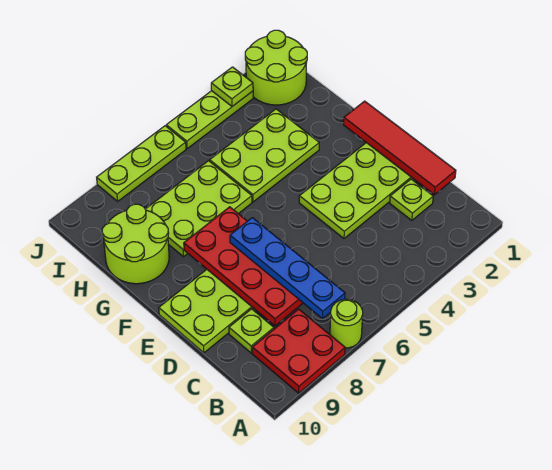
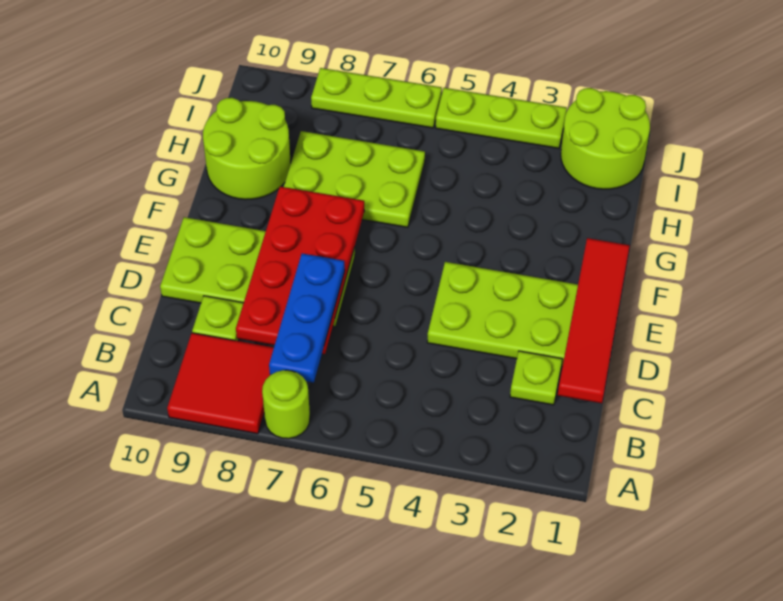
red 2x2 plate [252,309,345,393] -> red 2x2 tile [167,333,274,434]
blue 1x4 plate [230,218,345,318] -> blue 1x3 plate [269,253,345,383]
lime 2x3 plate [210,109,319,202] -> none
lime 1x1 plate [211,67,253,106] -> none

